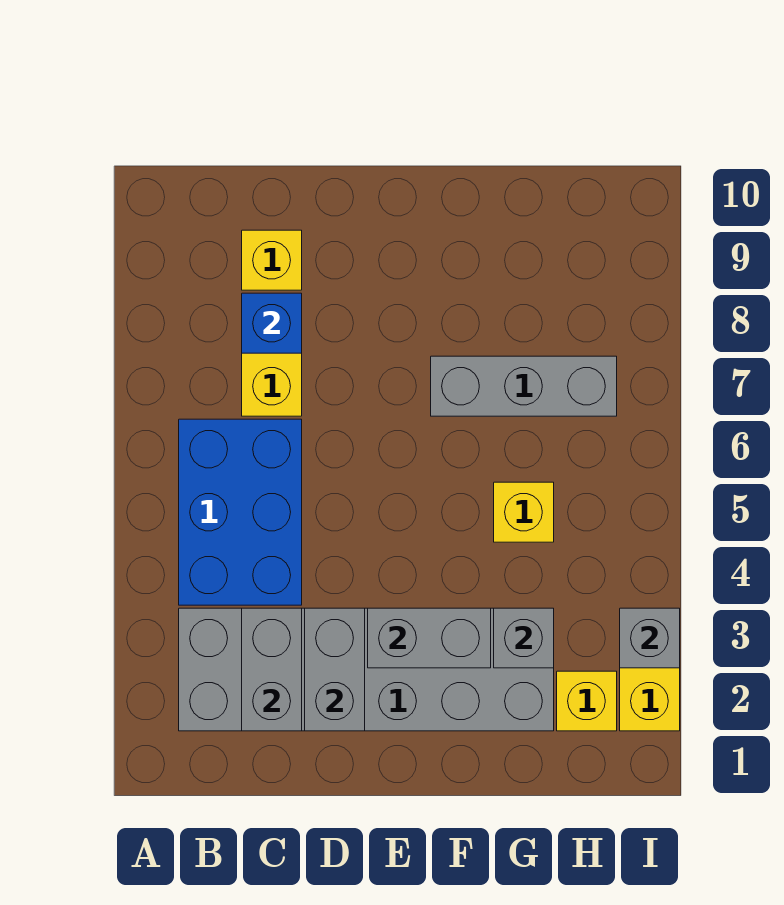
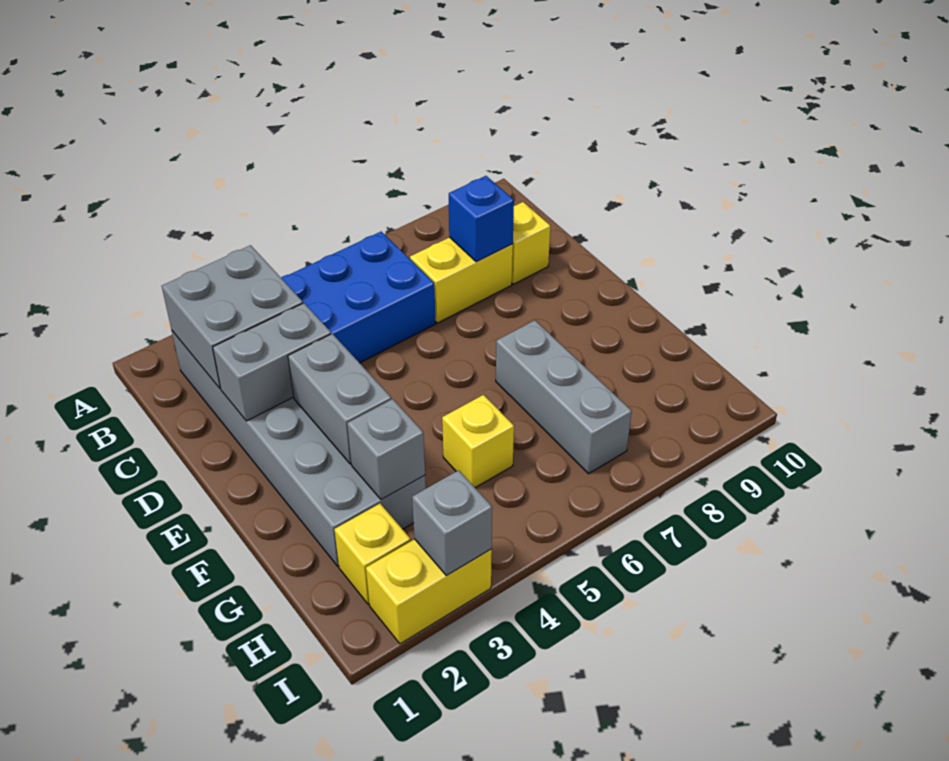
grey 1x2 brick [242,608,302,731] -> grey 2x2 brick [162,245,303,389]

